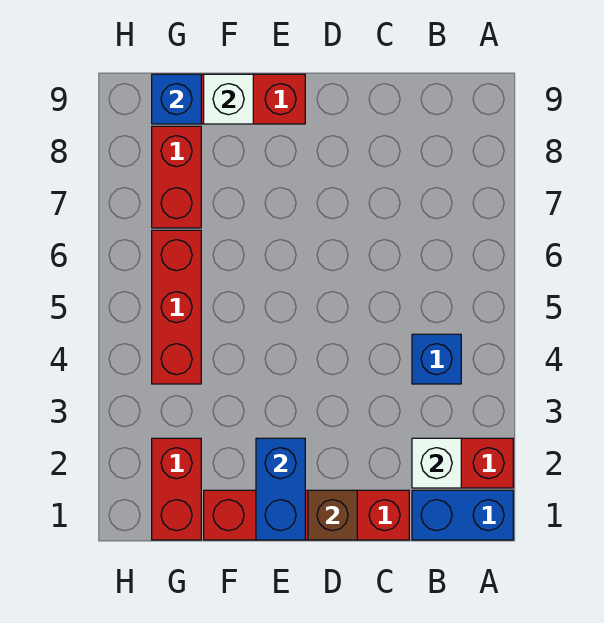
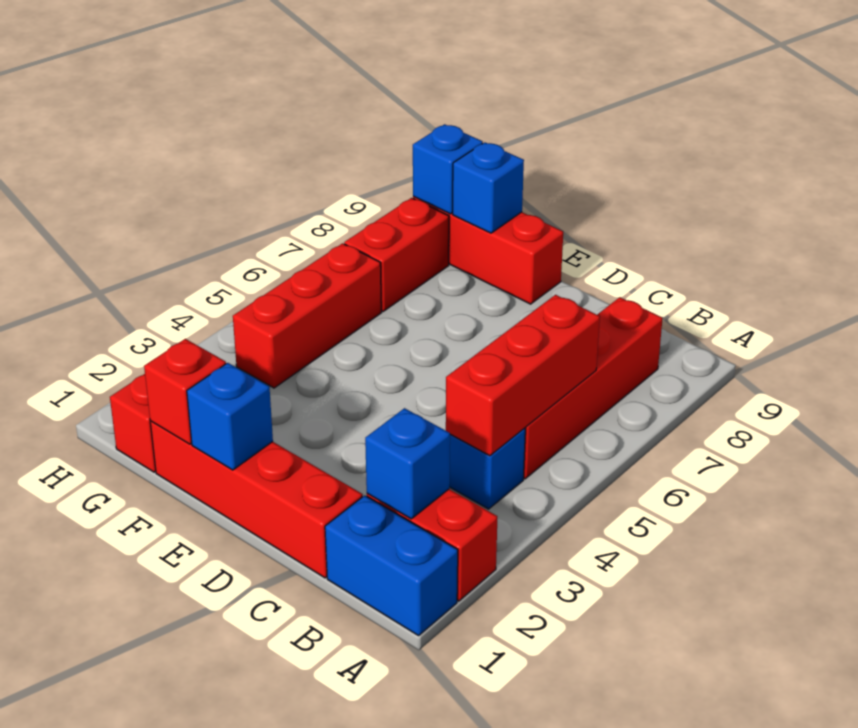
white 1x1 brick [412,438,461,488] -> blue 1x1 brick [365,408,450,519]
none -> red 1x3 brick [446,295,600,456]
none -> red 1x4 brick [524,297,663,479]
brown 1x1 brick [308,490,357,540] -> none
blue 1x2 brick [256,438,305,540] -> blue 1x1 brick [187,363,273,470]
none -> red 1x1 brick [144,339,226,444]
white 1x1 brick [204,74,253,124] -> blue 1x1 brick [453,142,524,233]

